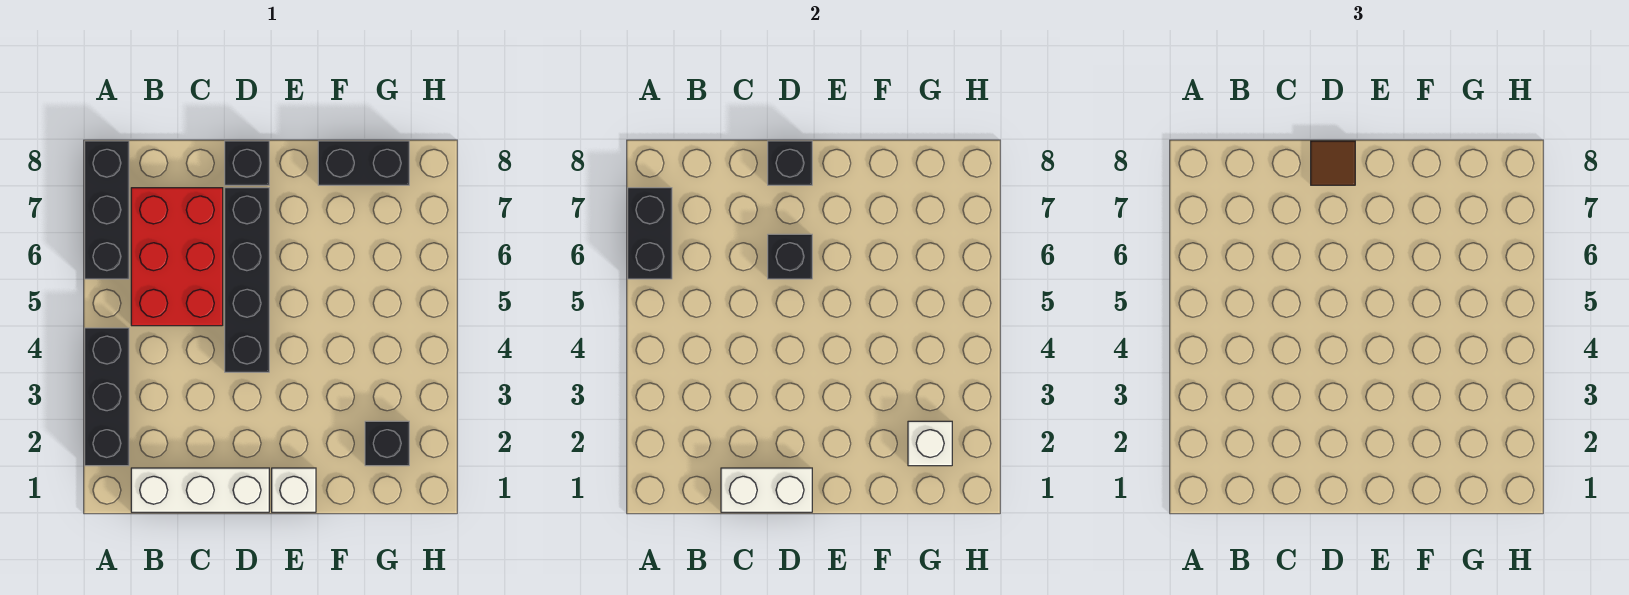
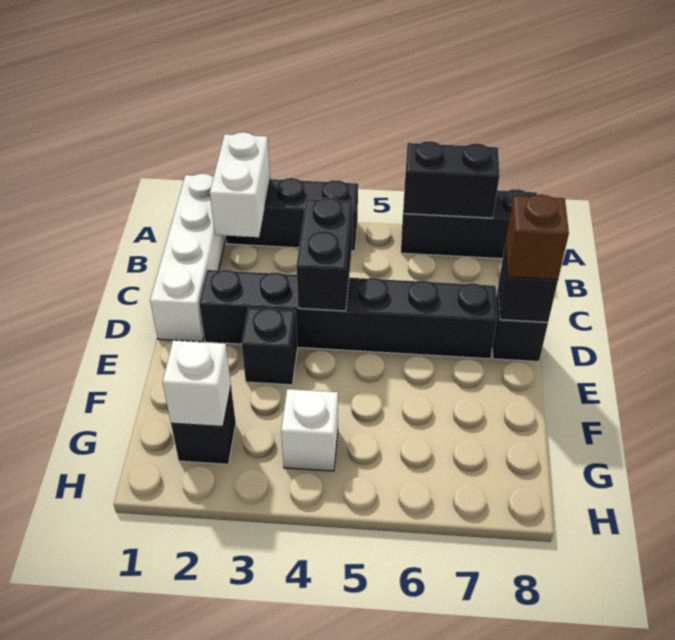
white 1x3 brick [131,468,269,512] -> white 1x4 brick [150,174,226,342]
red 2x3 brick [131,188,223,326] -> none
white 1x2 brick [721,468,812,512] -> white 1x2 brick moved to [210,132,270,237]
black 1x4 brick [225,188,269,372] -> black 1x6 brick [199,270,497,359]
black 1x1 brick [768,234,812,279] -> black 1x1 brick moved to [242,308,297,385]
brown 1x1 tile [1311,141,1355,185] -> brown 1x1 brick [505,194,569,280]
white 1x1 brick [272,468,316,512] -> white 1x1 brick moved to [281,389,338,471]
black 1x2 brick [318,141,409,185] -> black 1x2 brick moved to [296,198,353,311]

